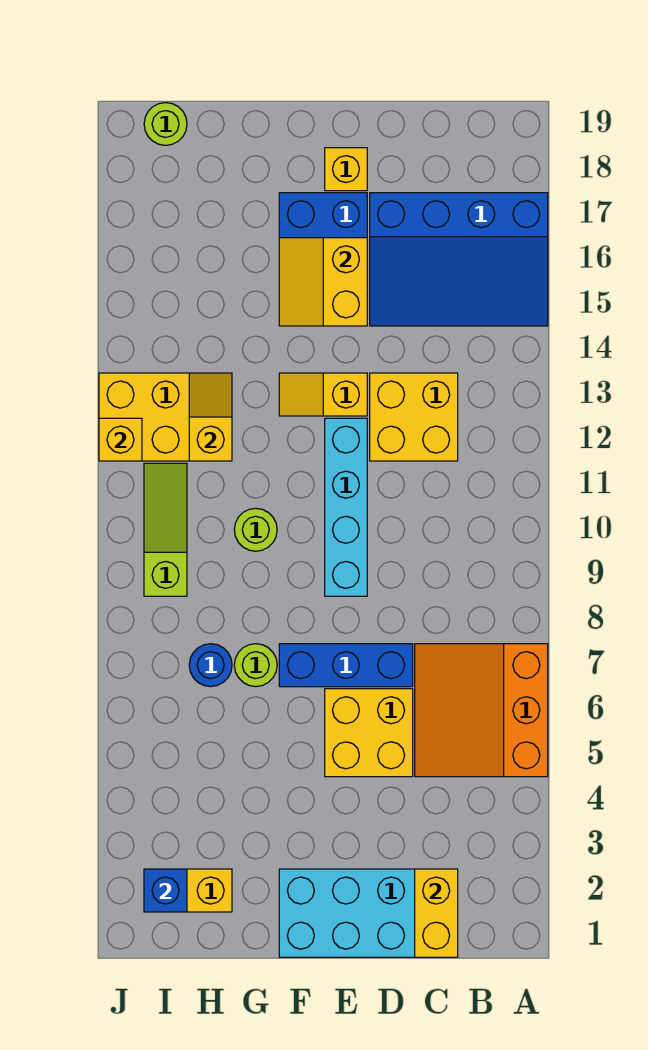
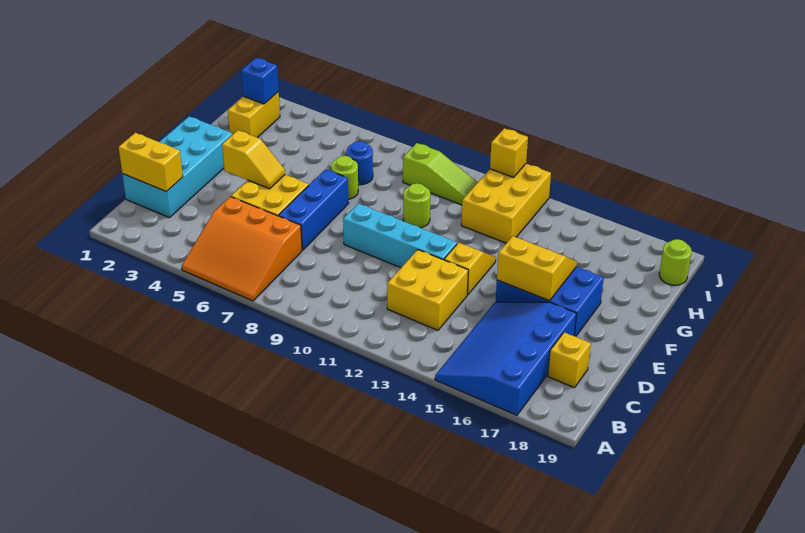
orange 3x3 slope [415,644,548,777] -> orange 3x3 slope turned to [182,197,302,301]
yellow 1x1 brick [325,148,367,191] -> yellow 1x1 brick moved to [548,332,591,388]
yellow 1x2 slope [189,373,232,461] -> yellow 1x2 slope moved to [222,130,285,189]

